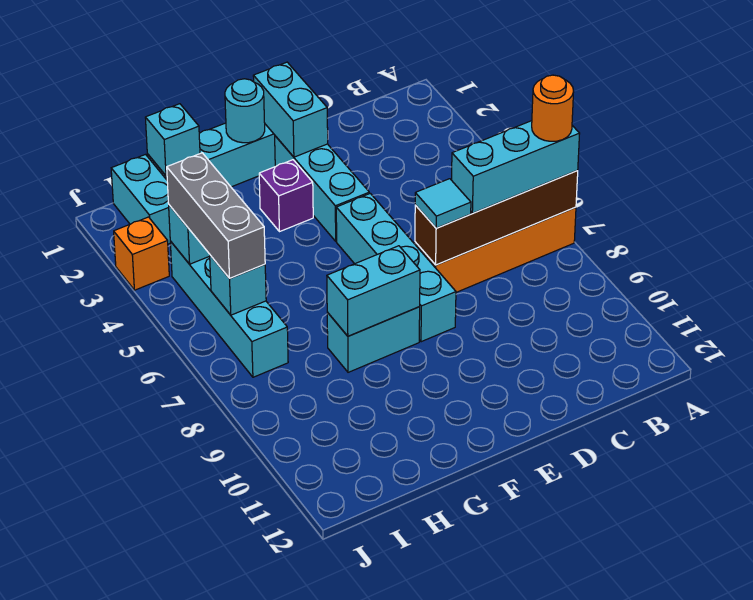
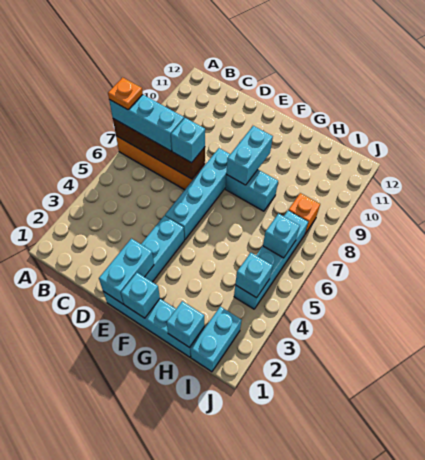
orange 1x1 round brick [532,75,574,141] -> orange 1x1 plate [108,77,143,110]
cyan 1x1 tile [415,179,471,228] -> cyan 1x1 brick [171,118,205,163]
cyan 1x1 round brick [225,79,265,143] -> cyan 1x1 brick [121,273,160,318]
purple 1x1 brick [259,160,313,232] -> none
cyan 1x2 brick [327,246,420,336] -> cyan 1x2 brick turned to [226,126,273,185]
grey 1x3 brick [167,153,265,278] -> none
orange 1x1 brick [114,217,169,290] -> orange 1x1 brick moved to [288,193,320,234]

